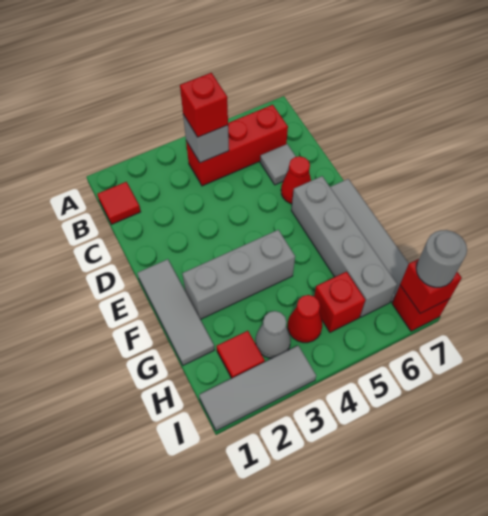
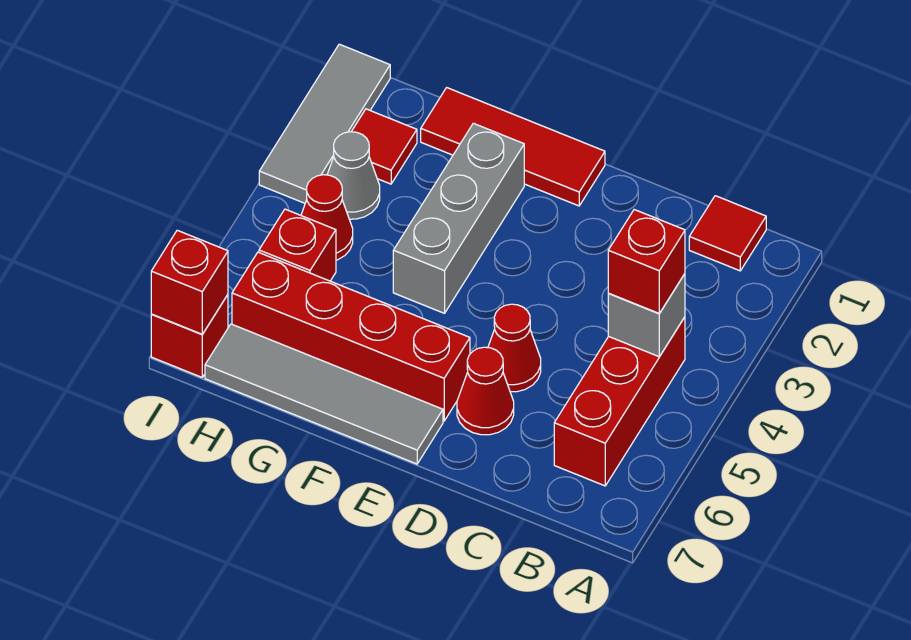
grey 1x1 tile [260,144,296,185] -> none
none -> red 1x1 cone [488,304,541,392]
grey 1x3 tile [137,259,214,365] -> red 1x3 tile [421,88,605,206]
grey 1x4 brick [291,176,397,317] -> red 1x4 brick [232,252,470,421]
grey 1x1 round brick [416,230,467,287] -> none

